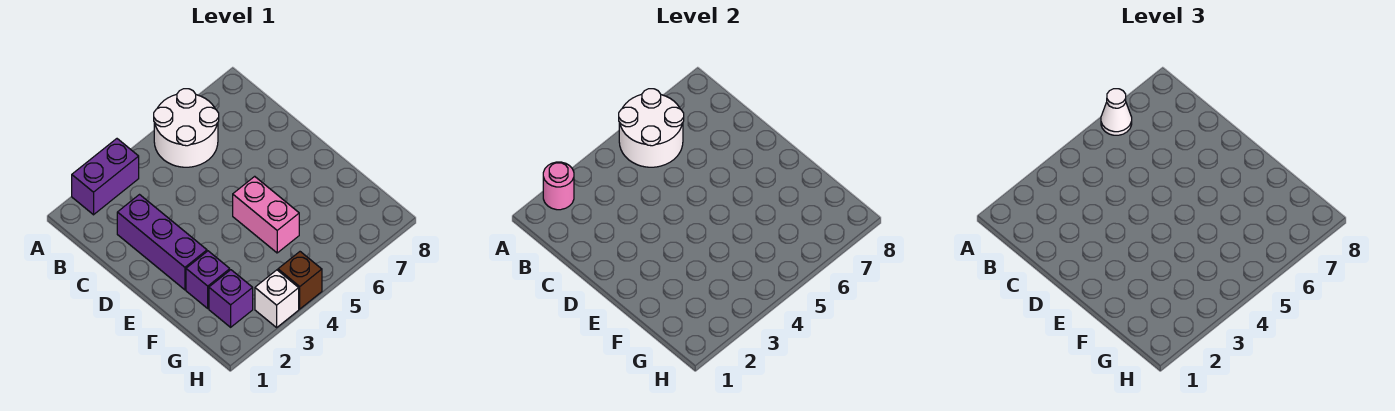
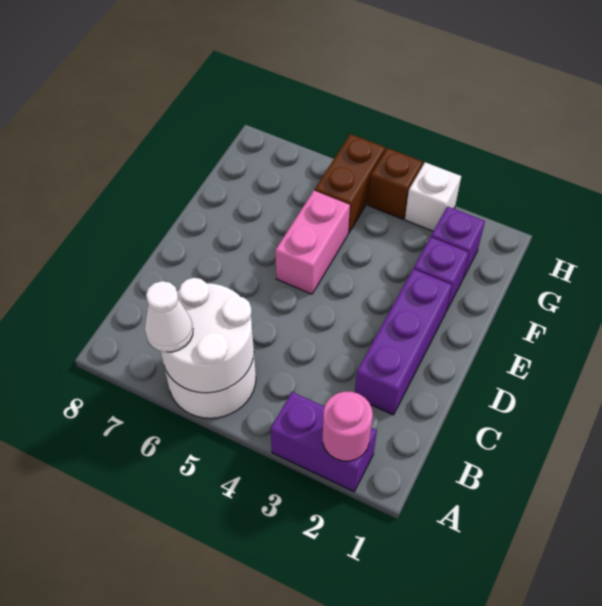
none -> brown 1x2 brick [315,134,385,233]

